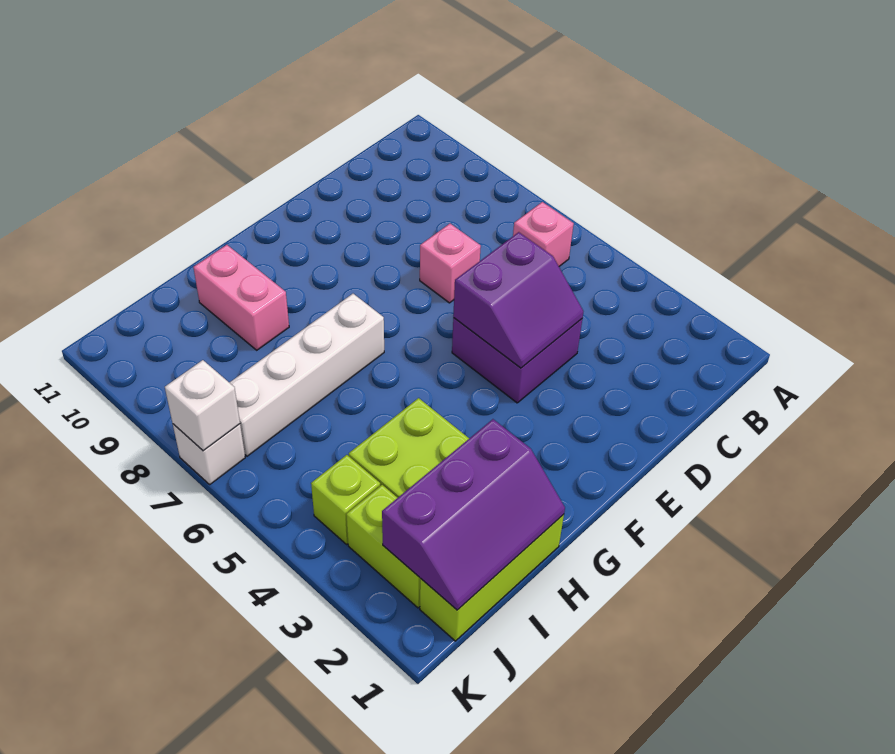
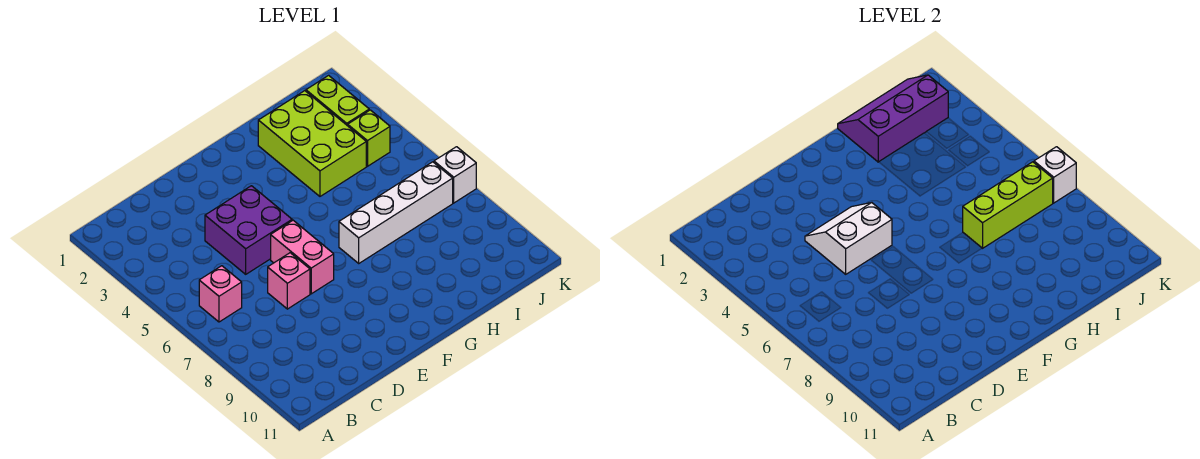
purple 2x2 slope [453,232,583,368] -> white 2x2 slope [805,203,892,274]
lime 1x3 brick [420,514,564,641] -> lime 1x3 brick moved to [963,162,1053,248]
pink 1x2 brick [193,245,289,350] -> pink 1x2 brick moved to [271,220,334,294]

